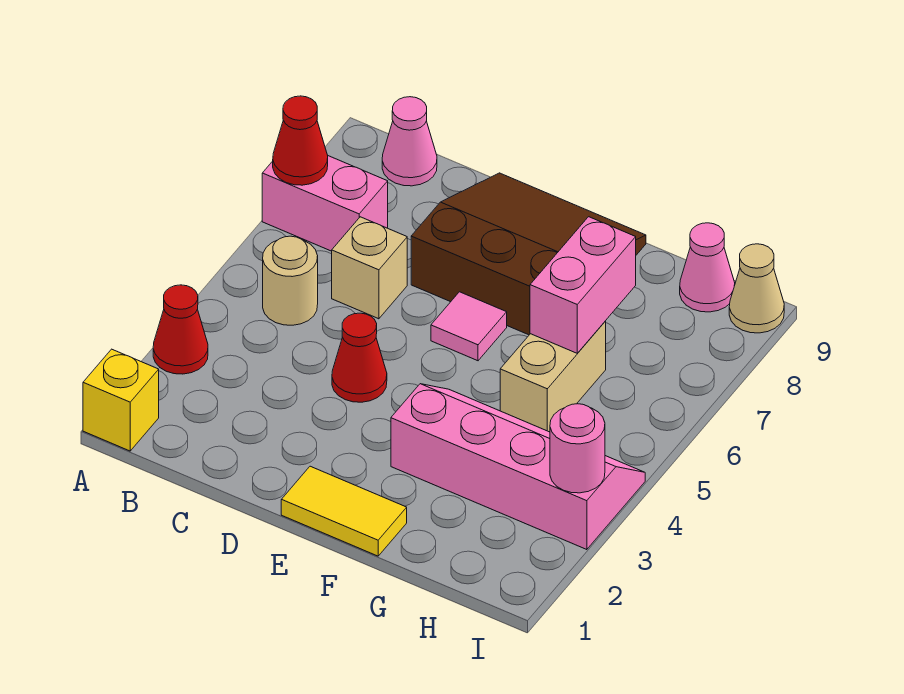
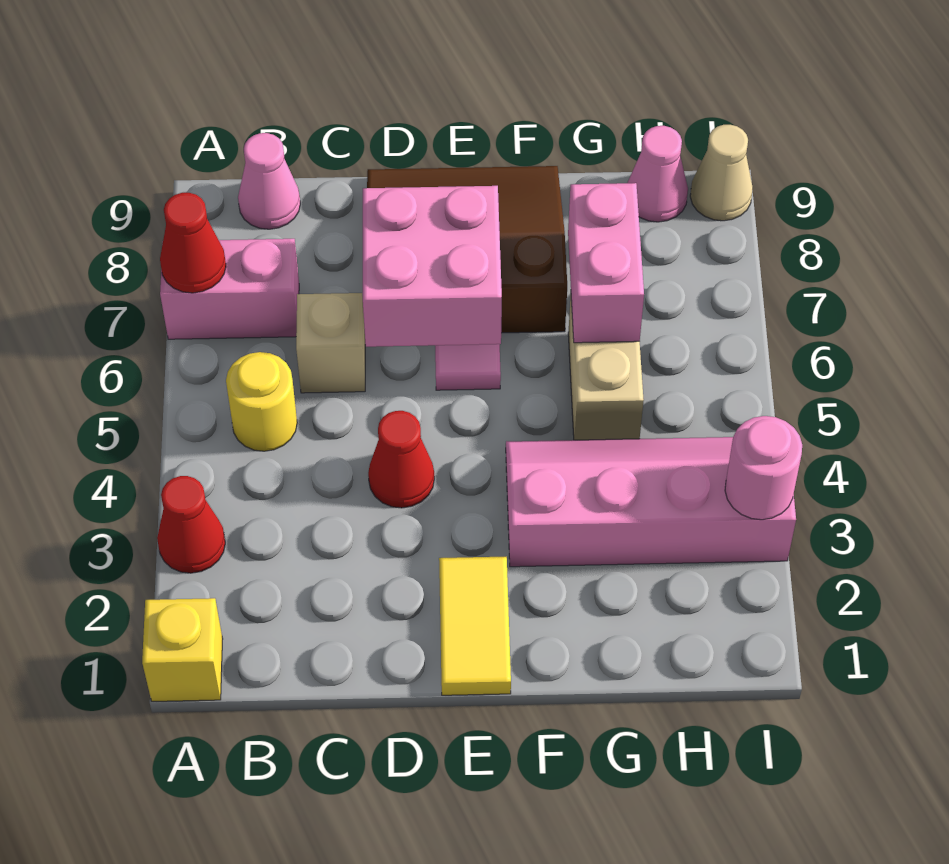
tan 1x1 round brick [263,236,318,325] -> yellow 1x1 round brick [226,352,297,451]
none -> pink 2x2 brick [363,186,502,347]
yellow 1x2 tile [281,466,407,556] -> yellow 1x2 tile turned to [439,557,511,695]

